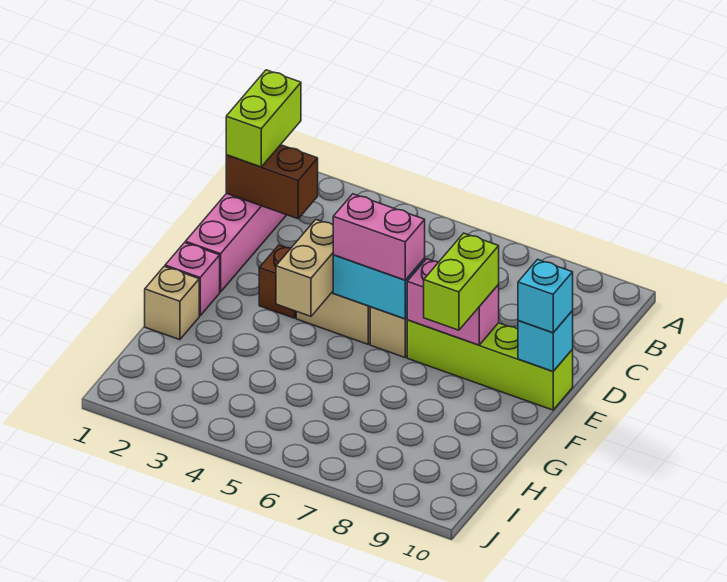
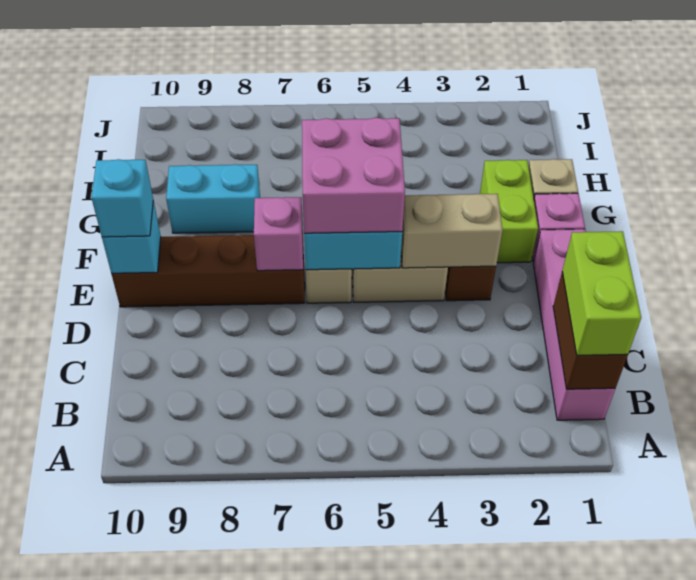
brown 1x2 brick [226,145,318,219] -> brown 1x2 brick turned to [553,272,628,389]
tan 1x2 brick [276,220,333,316] -> tan 1x2 brick turned to [401,194,503,268]
pink 1x2 brick [333,194,425,280] -> pink 2x2 brick [302,118,405,233]
lime 1x4 brick [407,320,573,410] -> brown 1x4 brick [112,235,305,307]
pink 1x2 brick [407,259,499,345] -> pink 1x1 brick [254,197,303,271]
lime 1x2 brick [424,233,499,330] -> lime 1x2 brick moved to [480,160,538,263]
none -> cyan 1x2 brick [166,164,260,233]

